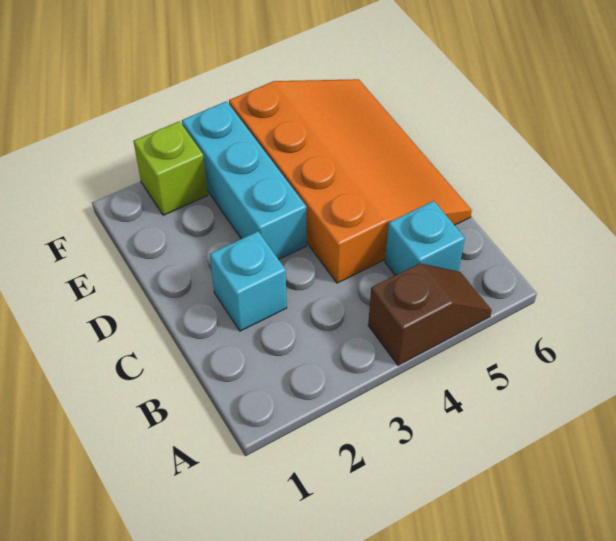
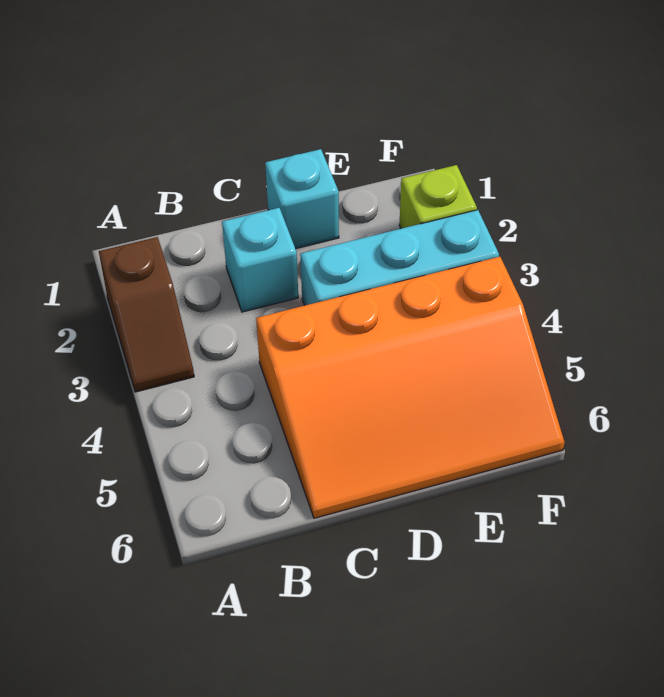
brown 1x2 slope [368,263,492,365] -> brown 1x2 slope moved to [99,237,194,392]
cyan 1x1 brick [385,201,465,275] -> cyan 1x1 brick moved to [265,149,339,249]

